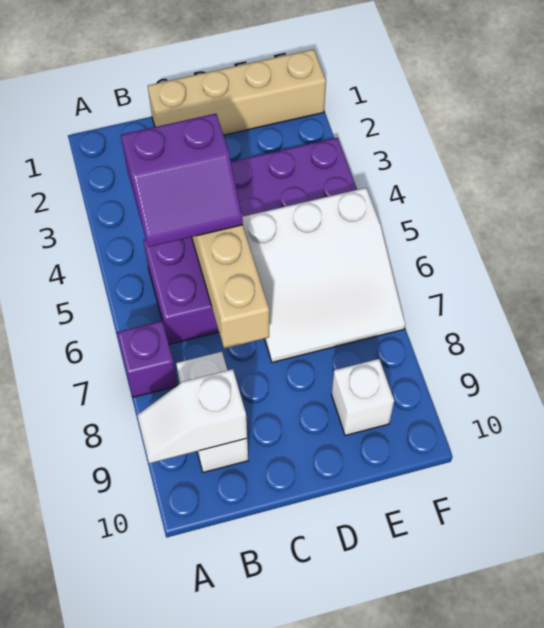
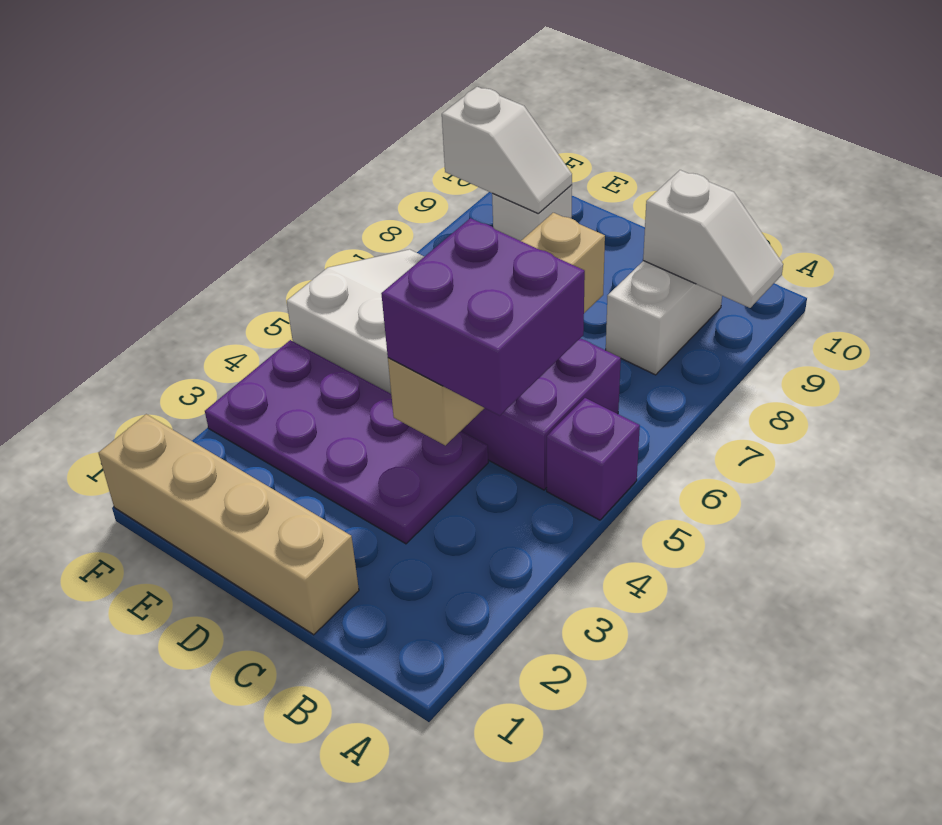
purple 1x1 brick [117,321,177,397] -> purple 1x1 brick moved to [547,398,640,520]
purple 2x2 slope [121,114,243,247] -> purple 2x2 brick [381,218,585,416]
none -> white 1x2 slope [442,87,572,213]

